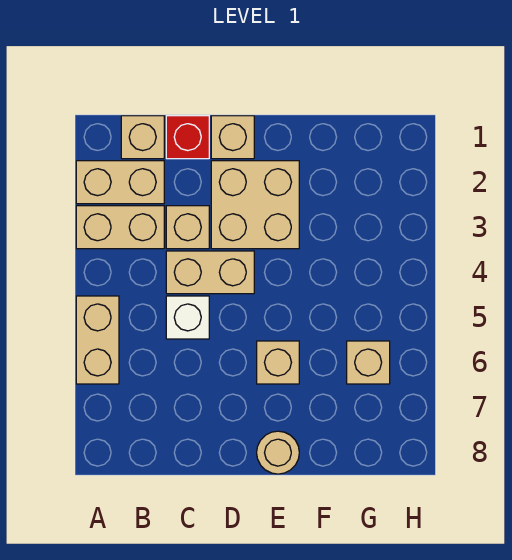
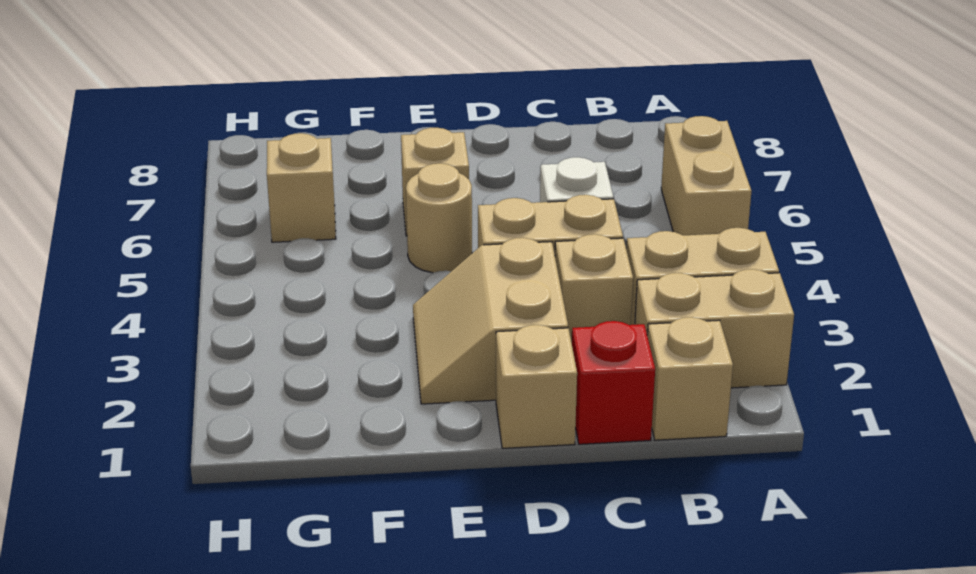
tan 2x2 brick [211,161,299,249] -> tan 2x2 slope [413,238,568,404]
tan 1x1 round brick [257,431,299,474] -> tan 1x1 round brick moved to [406,163,472,273]

